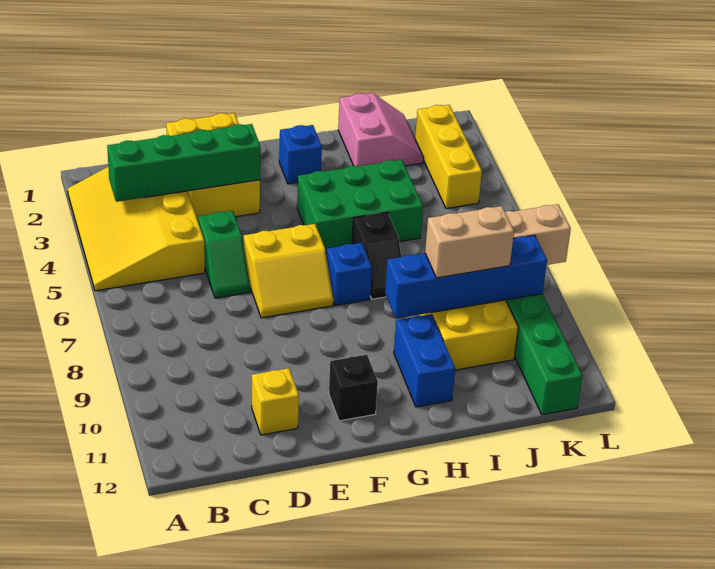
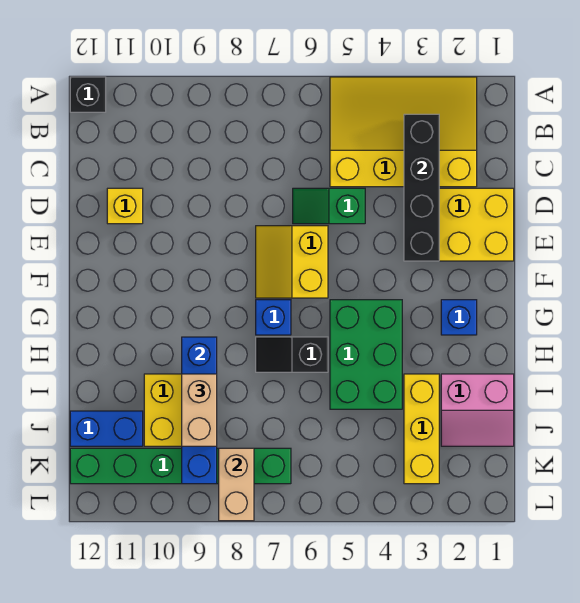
green 1x4 brick [107,124,260,202] -> black 1x4 brick [404,114,439,261]
black 1x1 brick [329,355,378,421] -> black 1x1 brick moved to [70,77,106,112]
blue 1x2 brick [394,314,455,407] -> blue 1x2 brick moved to [70,411,143,446]
yellow 1x3 brick [415,105,482,209] -> yellow 1x3 brick turned to [404,374,439,484]

